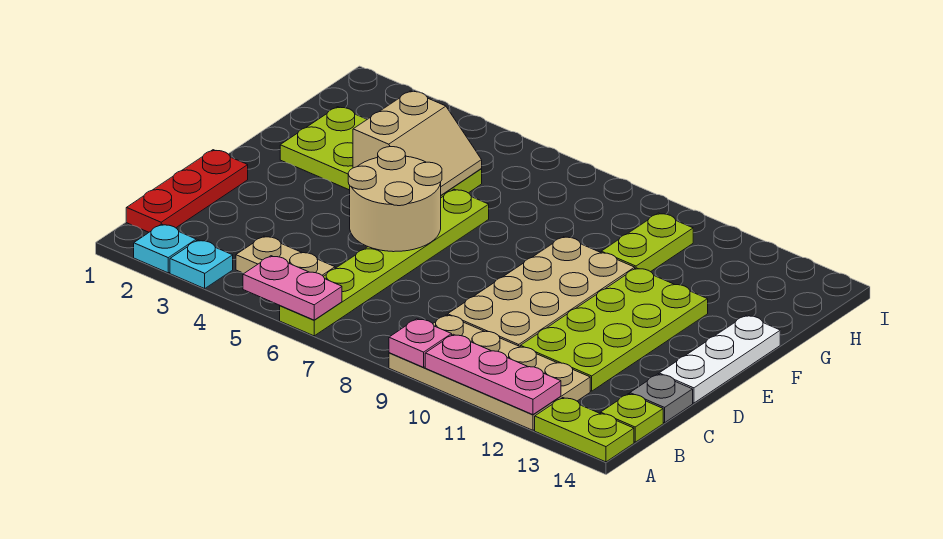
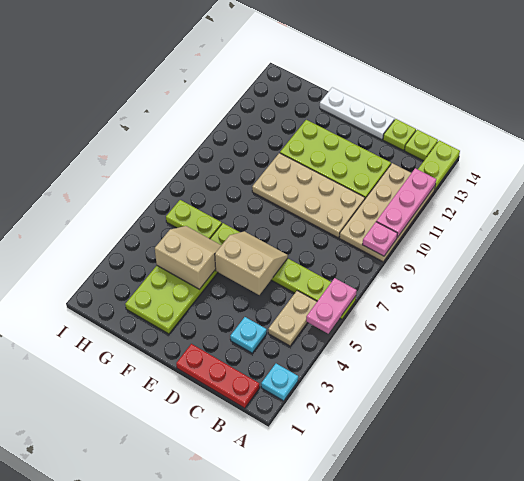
cyan 1x1 plate [170,240,233,289] -> cyan 1x1 plate moved to [230,317,267,353]
grey 1x1 plate [630,374,693,423] -> lime 1x1 plate [383,119,416,150]
tan 2x2 round brick [348,147,442,252] -> tan 2x2 slope [215,231,288,295]
lime 1x2 plate [601,213,693,272] -> lime 1x2 plate moved to [166,200,222,239]

